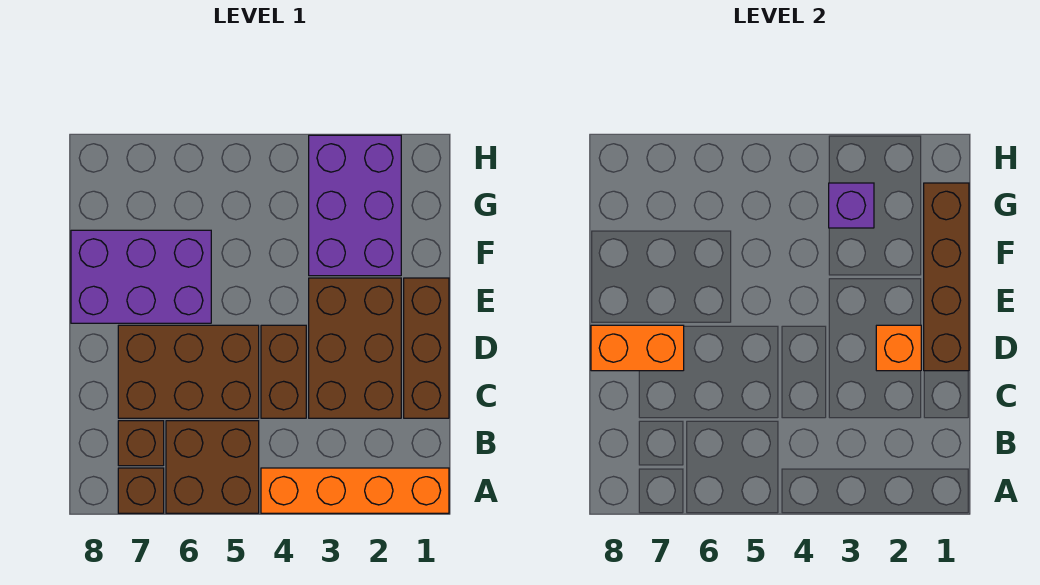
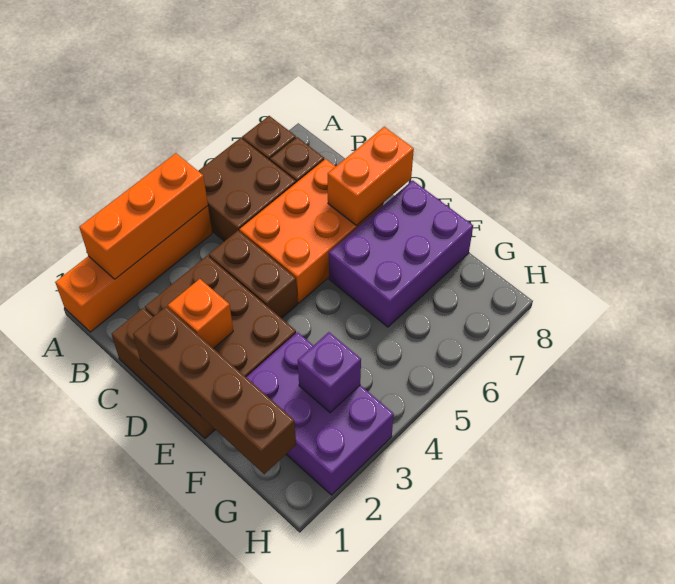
none -> orange 1x3 brick [79,153,208,279]
brown 2x3 brick [118,325,259,418] -> orange 2x3 brick [240,159,383,303]

